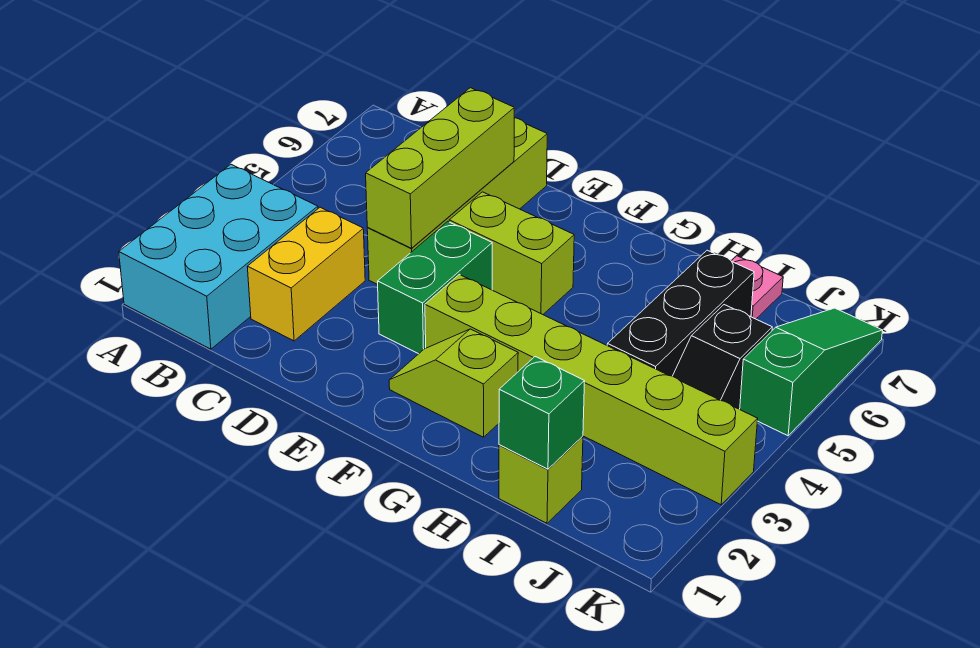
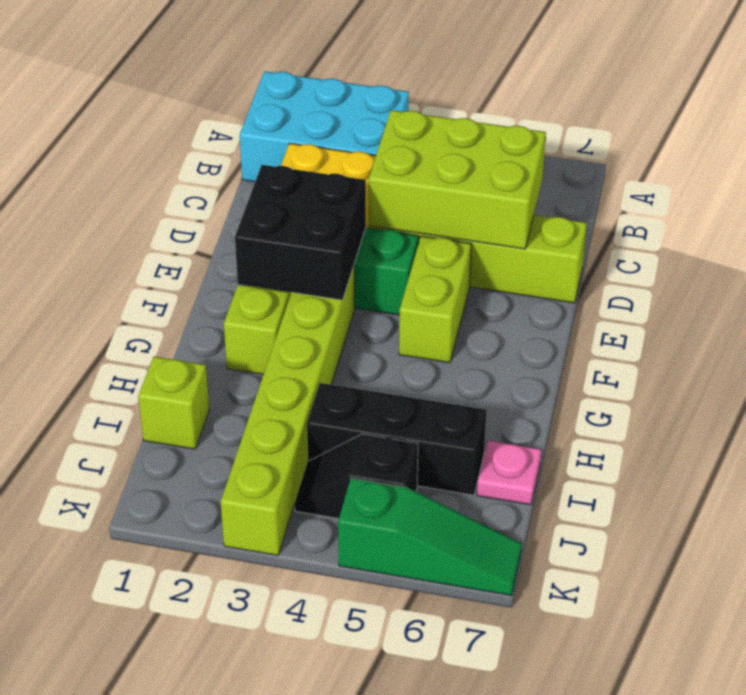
lime 1x3 brick [366,88,514,248] -> lime 2x3 brick [369,110,546,249]
none -> black 2x2 brick [235,165,366,300]
green 1x1 brick [499,357,585,469] -> none

